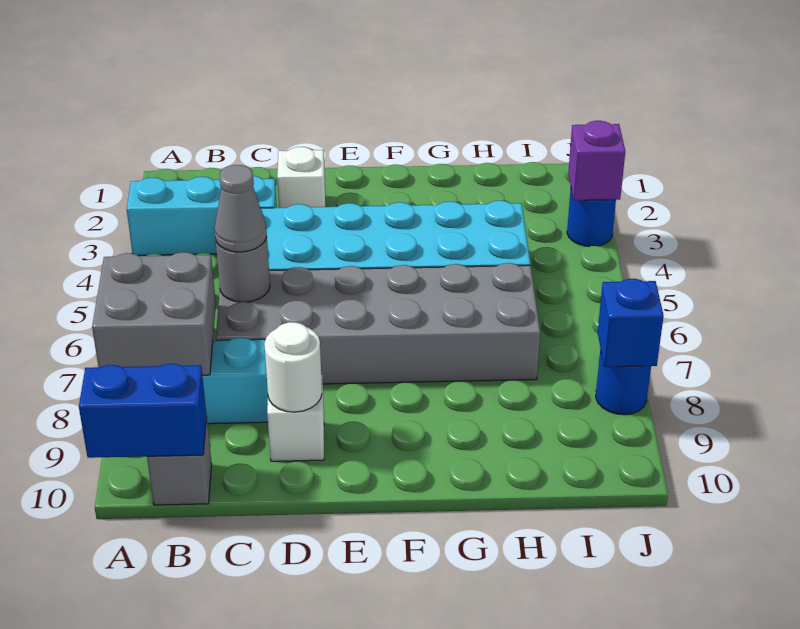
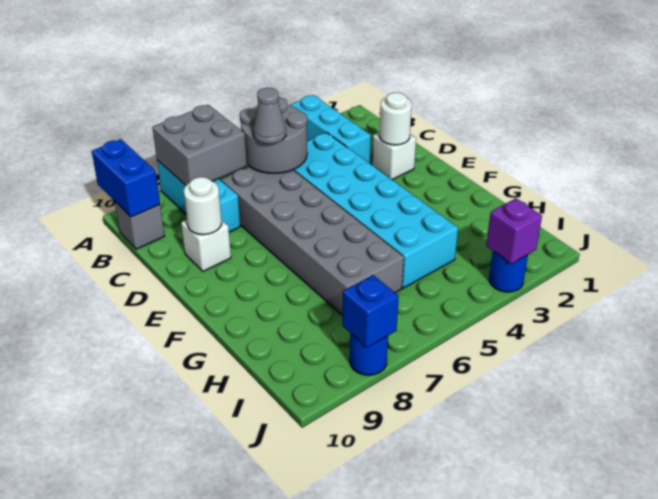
grey 1x1 round brick [216,237,270,302] -> grey 2x2 round brick [240,97,307,173]
none -> white 1x1 round brick [379,93,412,145]

